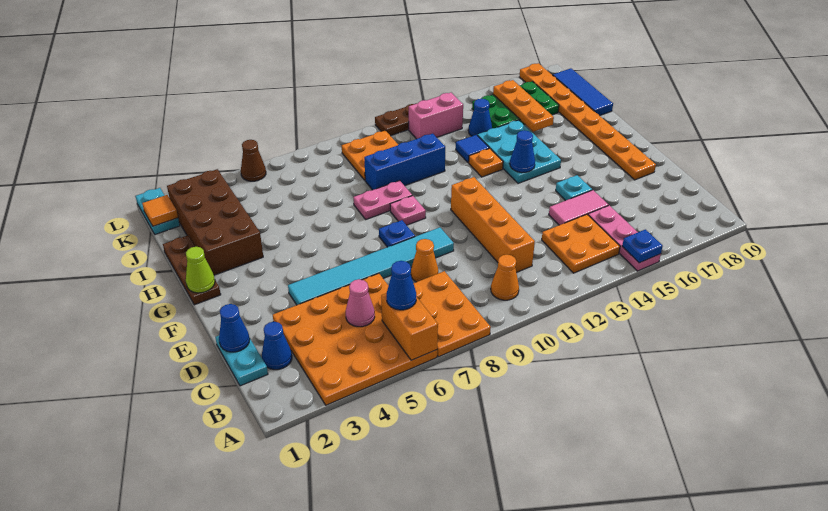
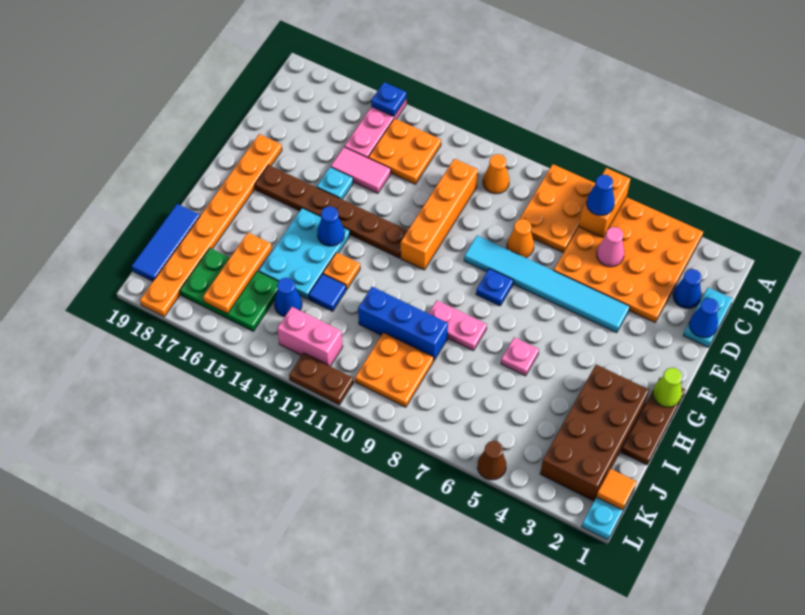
none -> brown 1x6 plate [255,165,408,258]
pink 1x1 plate [390,195,426,225] -> pink 1x1 plate moved to [501,337,539,376]

